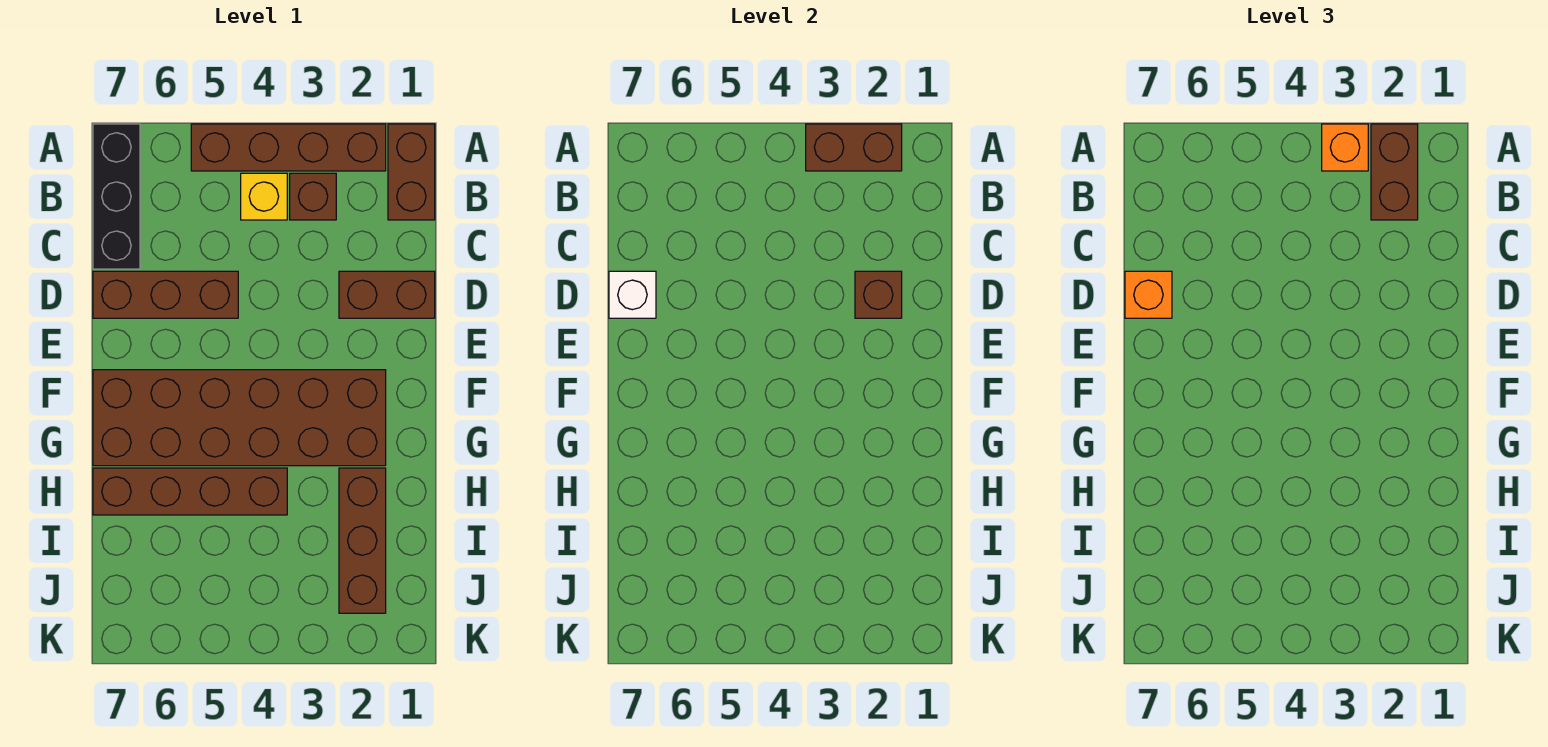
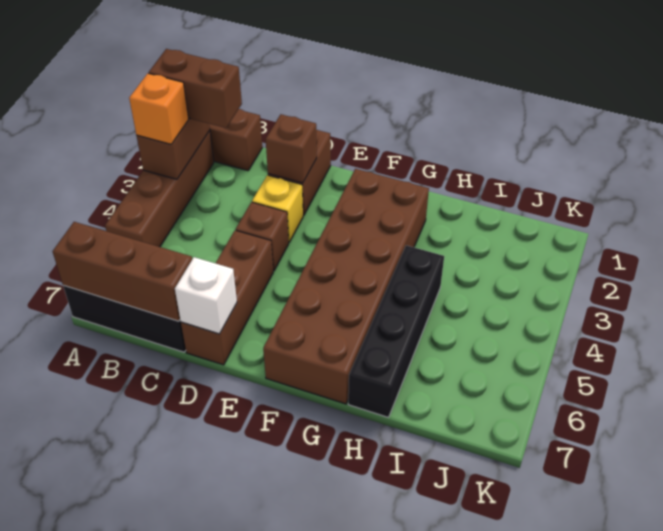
brown 1x1 brick [290,173,336,220] -> brown 1x1 brick moved to [236,202,289,271]
yellow 1x1 brick [241,173,287,220] -> yellow 1x1 brick moved to [252,175,303,242]
orange 1x1 brick [1125,271,1172,318] -> none
brown 1x3 brick [339,468,386,613] -> brown 1x3 brick moved to [53,222,192,321]
brown 1x4 brick [93,468,287,515] -> black 1x4 brick [348,245,444,417]

